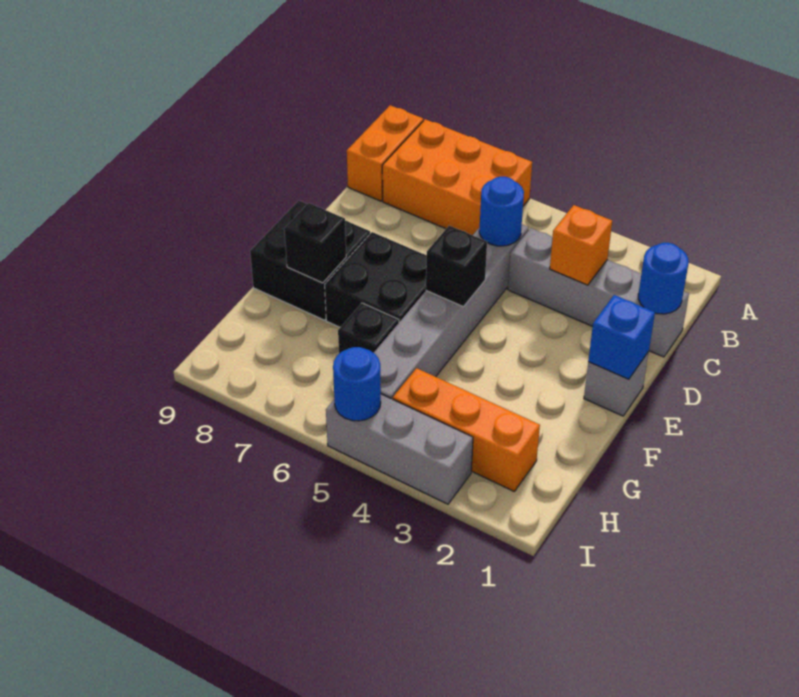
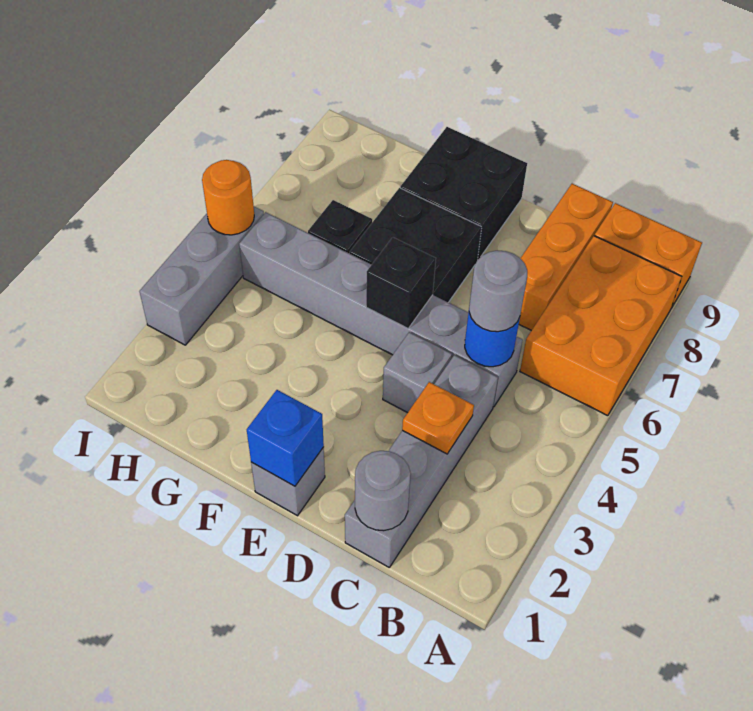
blue 1x1 round brick [638,243,689,314] -> grey 1x1 round brick [355,451,411,531]
orange 1x1 brick [550,205,612,285] -> orange 1x1 plate [402,382,474,454]
none -> grey 1x1 round brick [469,250,527,332]
none -> grey 1x1 brick [383,332,452,413]
black 1x1 brick [284,203,346,283] -> none
orange 1x3 brick [393,368,540,491] -> orange 1x3 brick moved to [519,184,613,331]
blue 1x1 round brick [333,347,381,421] -> orange 1x1 round brick [202,160,254,235]

